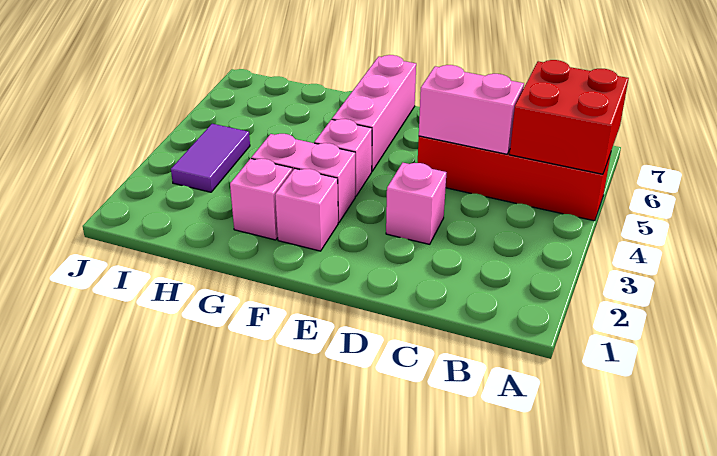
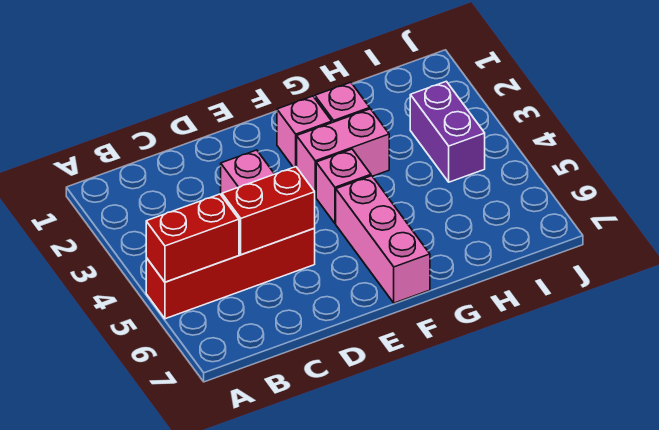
red 2x2 brick [510,60,629,174] -> red 1x2 brick [146,194,239,282]
pink 1x2 brick [419,65,524,154] -> red 1x2 brick [222,167,315,255]
purple 1x2 tile [171,124,250,192] -> purple 1x2 brick [410,81,485,182]

